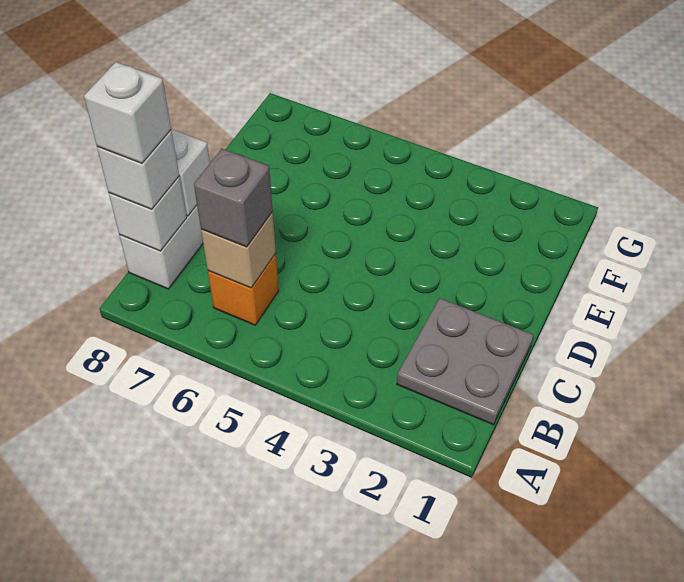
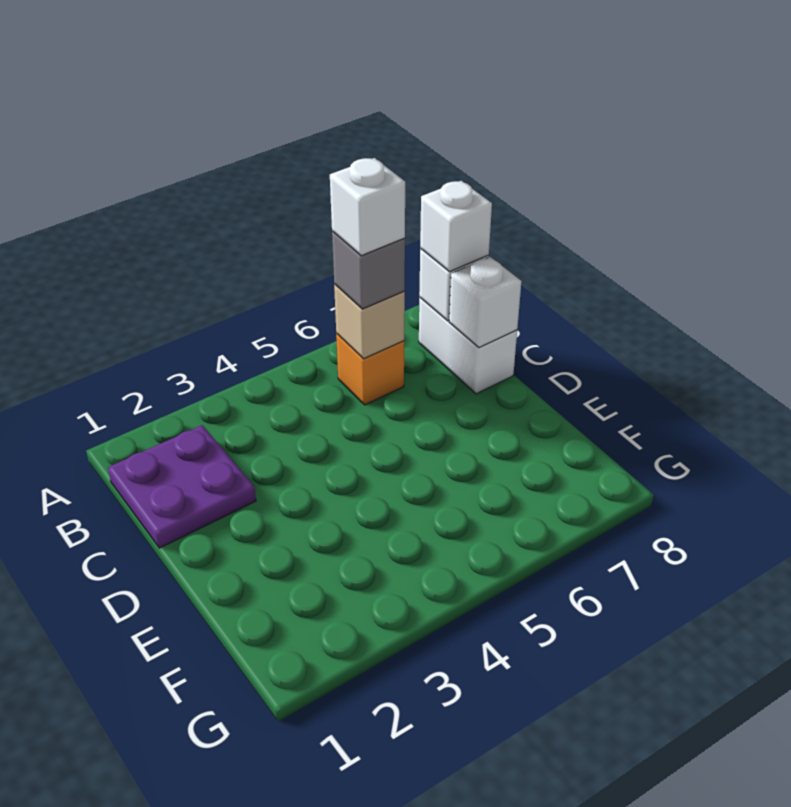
grey 2x2 plate [397,298,534,425] -> purple 2x2 plate [108,425,256,548]
white 1x1 brick [84,62,171,163] -> white 1x1 brick moved to [330,158,405,256]

